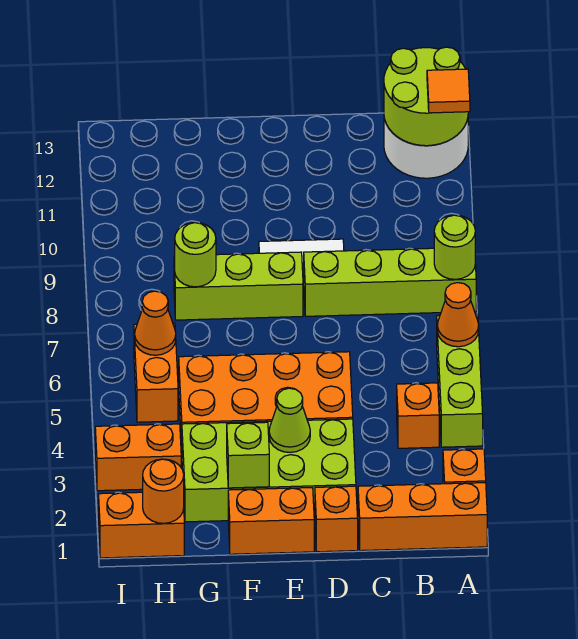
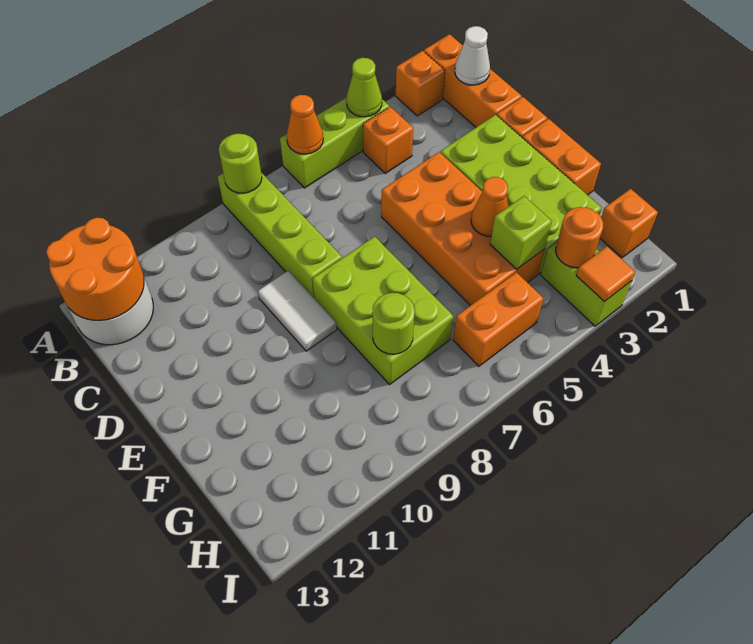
lime 2x2 round brick [384,47,468,146] -> orange 2x2 round brick [46,218,144,320]
orange 1x1 tile [427,69,470,113] -> orange 1x1 tile moved to [576,246,635,302]
none -> white 1x1 cone [455,26,490,85]
lime 1x1 cone [269,388,310,452] -> lime 1x1 cone moved to [346,58,382,117]
lime 1x3 brick [174,252,303,320] -> lime 2x3 brick [312,236,453,384]
lime 1x1 brick [227,422,269,488] -> lime 1x1 brick moved to [490,196,552,269]
orange 1x2 brick [99,492,184,558] -> orange 1x1 brick [600,189,658,258]
orange 1x1 round brick [143,459,184,523] -> orange 1x1 round brick moved to [556,207,603,268]
orange 1x2 brick [95,424,181,491] -> lime 1x2 brick [541,243,632,326]
orange 1x1 cone [135,291,176,355] -> orange 1x1 cone moved to [471,177,508,237]

